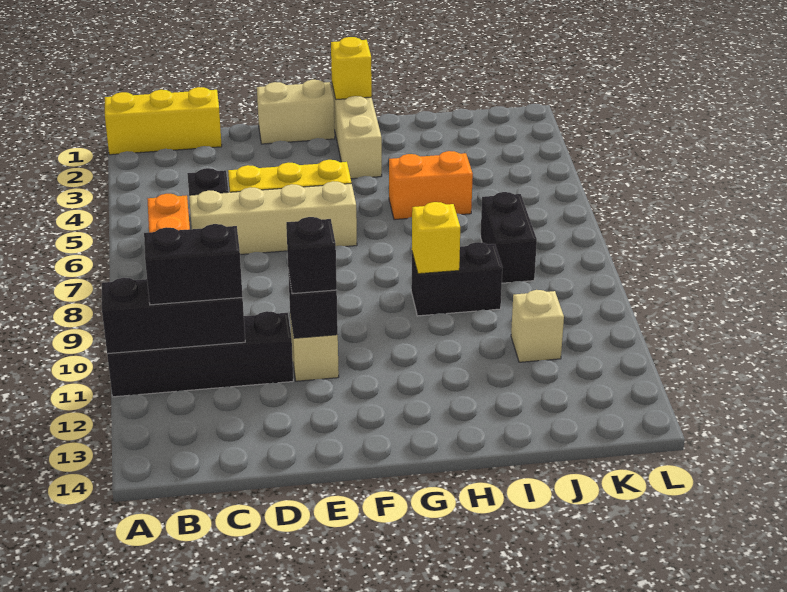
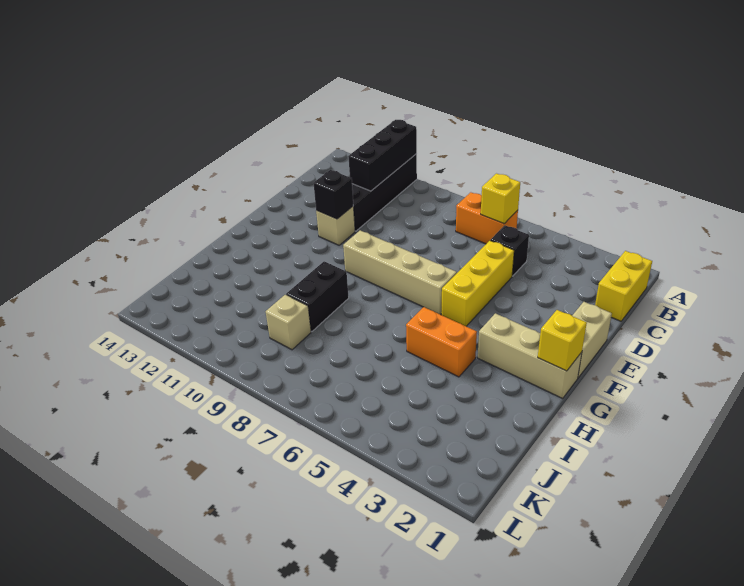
yellow 1x3 brick [105,87,222,155] -> yellow 1x2 brick [595,251,652,321]
black 1x2 brick [144,224,243,305] -> none
tan 1x4 brick [189,181,357,254] -> tan 1x4 brick turned to [343,230,457,315]
black 1x1 brick [286,217,337,294] -> none
orange 1x2 brick [389,151,473,220] -> orange 1x2 brick turned to [406,307,477,377]
yellow 1x1 brick [412,202,460,274] -> yellow 1x1 brick moved to [481,174,520,224]
black 1x2 brick [481,192,537,283] -> none
tan 1x1 brick [511,290,564,362] -> tan 1x1 brick moved to [266,295,311,350]

